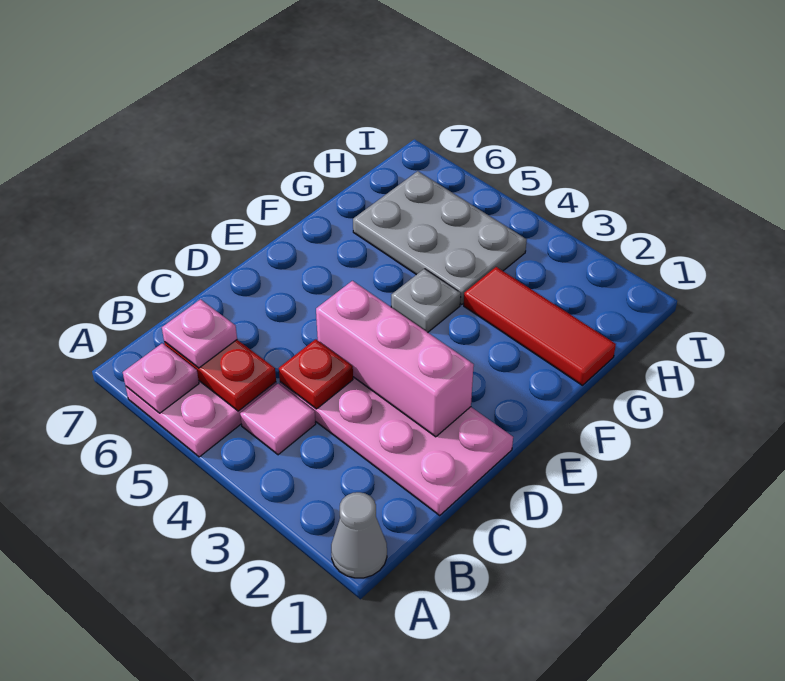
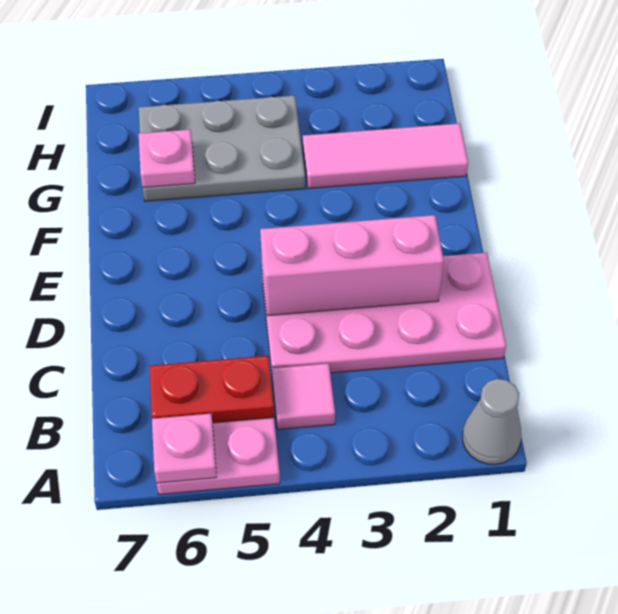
pink 1x1 plate [162,299,237,368] -> pink 1x1 plate moved to [139,130,195,187]
red 1x1 plate [279,339,353,409] -> none
grey 1x1 plate [391,269,461,332] -> none
red 1x3 tile [464,267,616,385] -> pink 1x3 tile [303,123,468,188]

